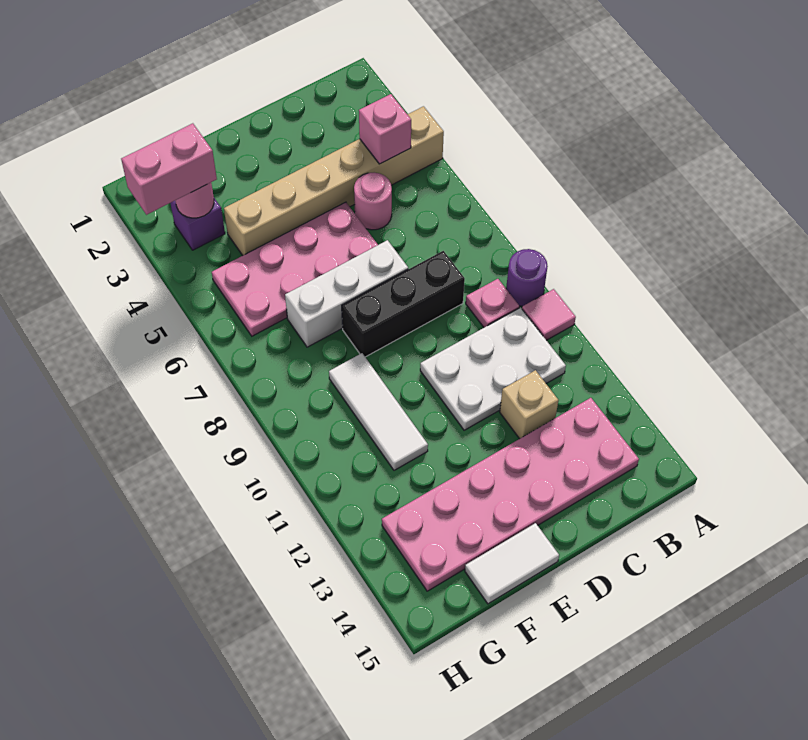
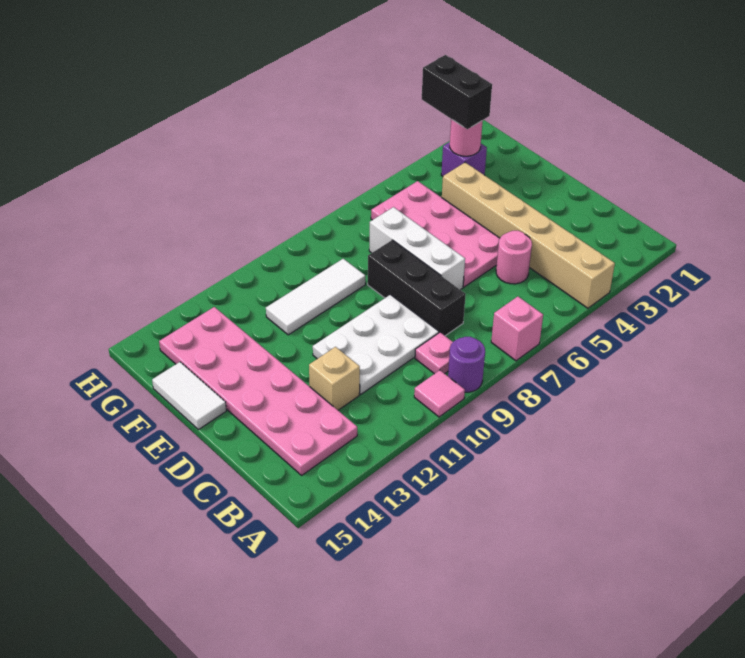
pink 1x1 brick [359,94,411,164] -> pink 1x1 brick moved to [491,297,543,361]
white 2x3 plate [420,308,566,430] -> white 2x3 plate turned to [313,295,439,394]
pink 1x2 brick [121,123,217,215] -> black 1x2 brick [422,55,492,129]

